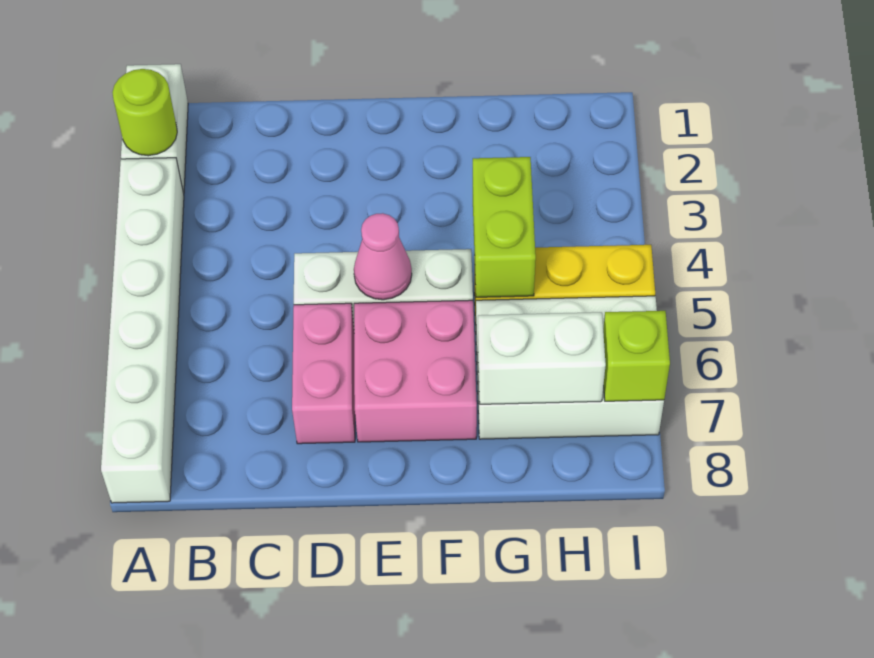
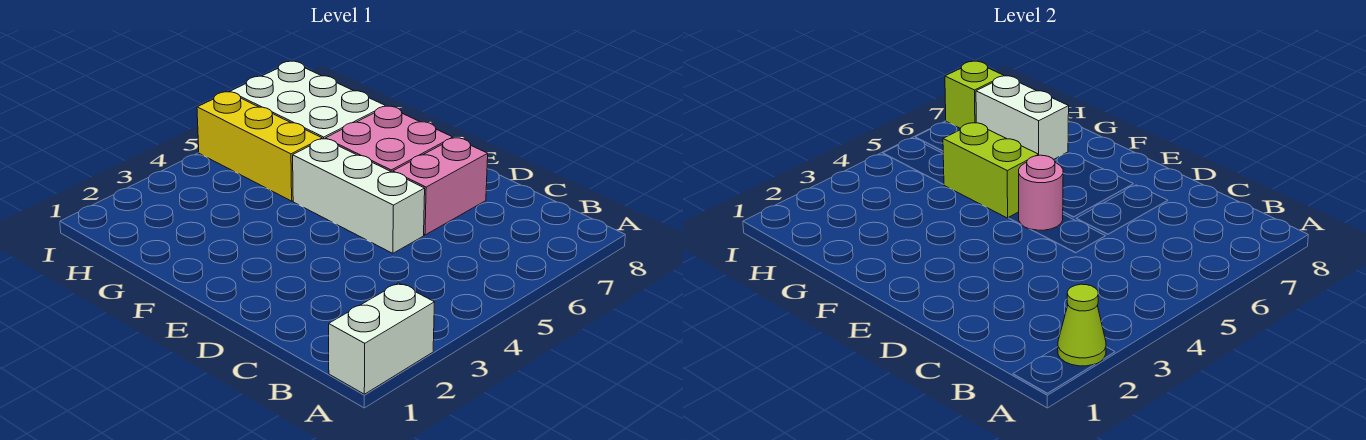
lime 1x1 round brick [112,69,177,156] -> lime 1x1 cone [1058,284,1106,366]
white 1x6 brick [101,158,184,503] -> none
pink 1x1 cone [354,213,412,300] -> pink 1x1 round brick [1019,155,1063,230]
lime 1x2 brick [473,157,536,297] -> lime 1x2 brick turned to [943,123,1039,218]

